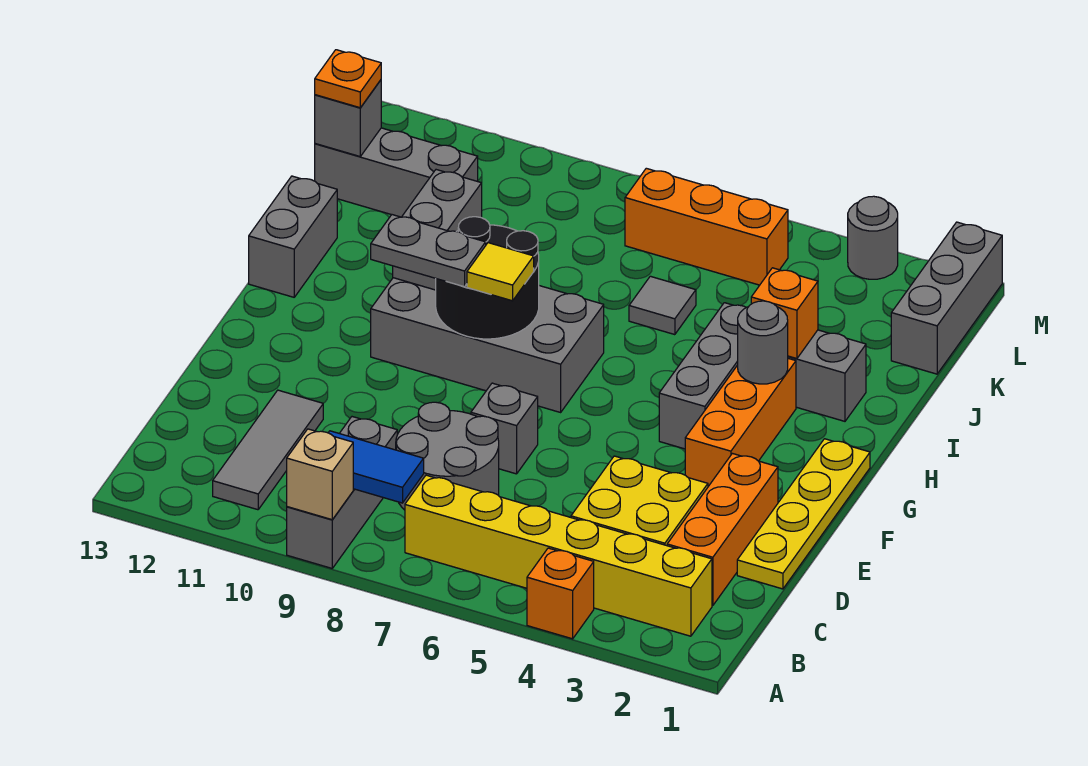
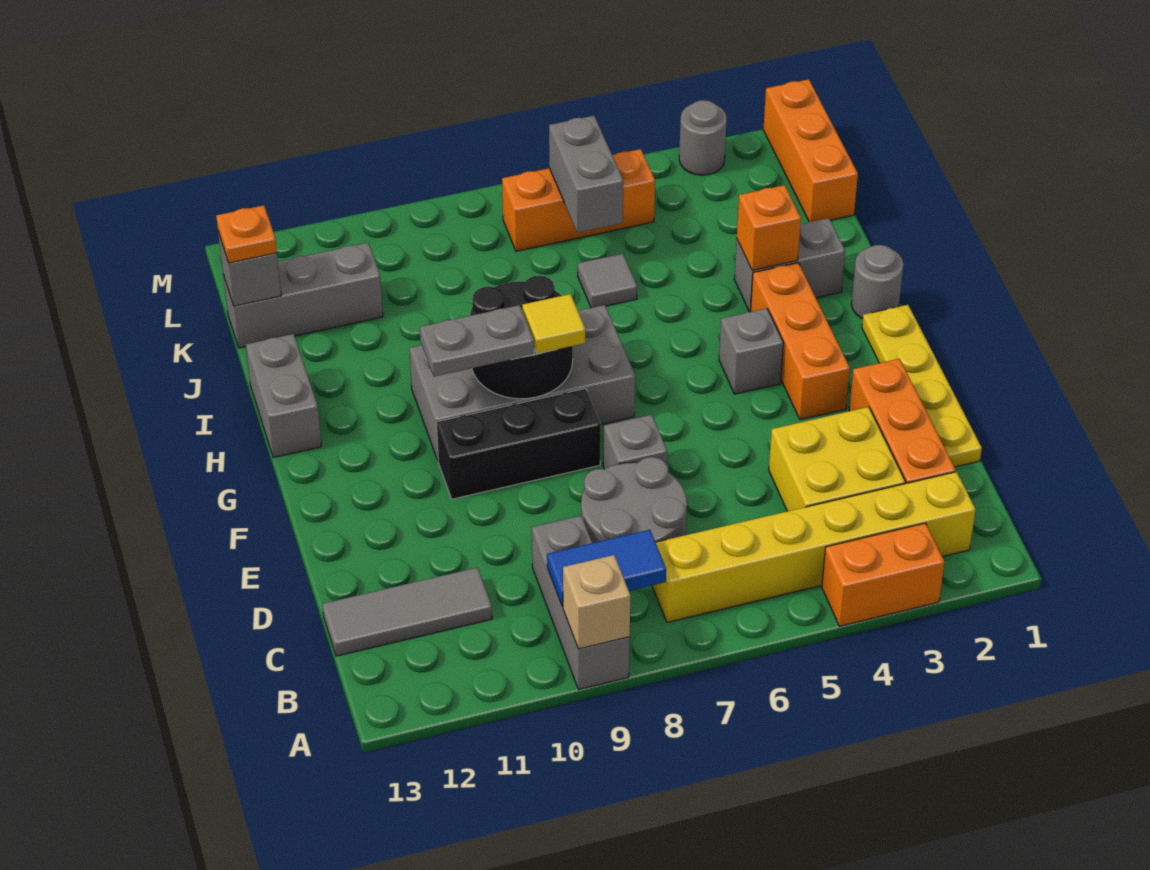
orange 1x1 brick [527,548,594,639] -> orange 1x2 brick [822,523,945,626]
grey 1x3 tile [213,390,323,510] -> grey 1x3 tile turned to [322,568,492,656]
none -> black 1x3 brick [436,389,601,499]
grey 1x3 brick [659,303,746,449] -> grey 1x1 brick [719,308,783,394]
grey 1x1 round brick [738,301,788,384] -> grey 1x1 round brick moved to [851,245,903,319]
grey 1x2 brick [393,170,482,290] -> grey 1x2 brick moved to [549,116,623,233]
grey 1x3 brick [891,222,1002,374] -> orange 1x3 brick [763,79,858,222]

